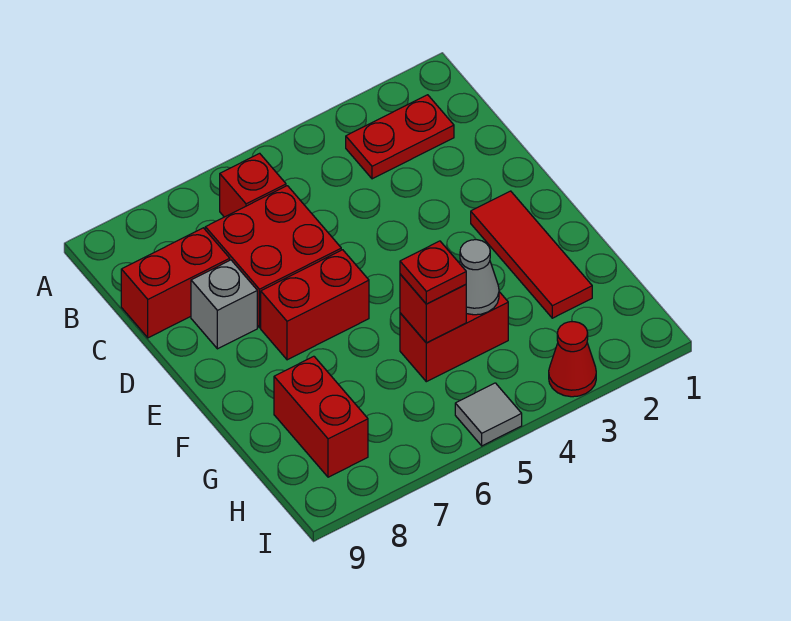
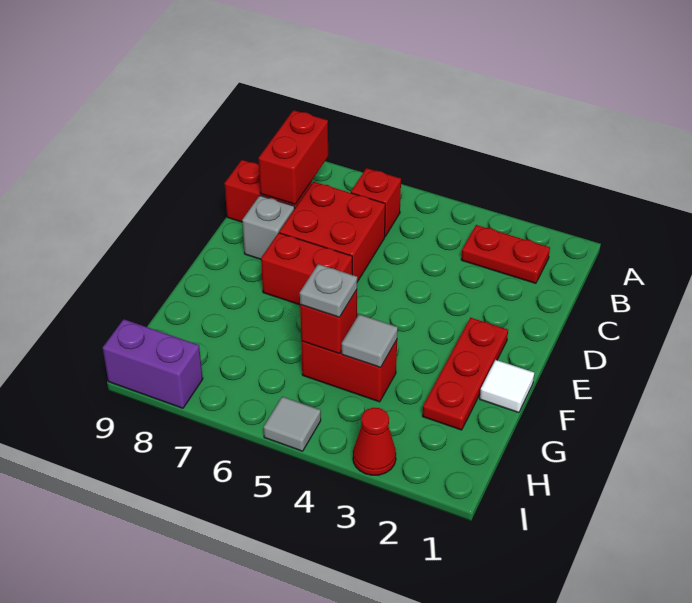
red 1x3 tile [471,191,592,318] -> red 1x3 plate [423,318,508,430]
none -> white 1x1 tile [480,360,534,413]
grey 1x1 cone [460,240,499,315] -> grey 1x1 tile [342,314,398,368]
red 1x1 plate [400,241,466,304] -> grey 1x1 plate [300,264,357,317]
red 1x2 brick [274,356,368,477] -> red 1x2 brick moved to [259,110,328,204]
none -> purple 1x2 brick [103,319,203,408]

